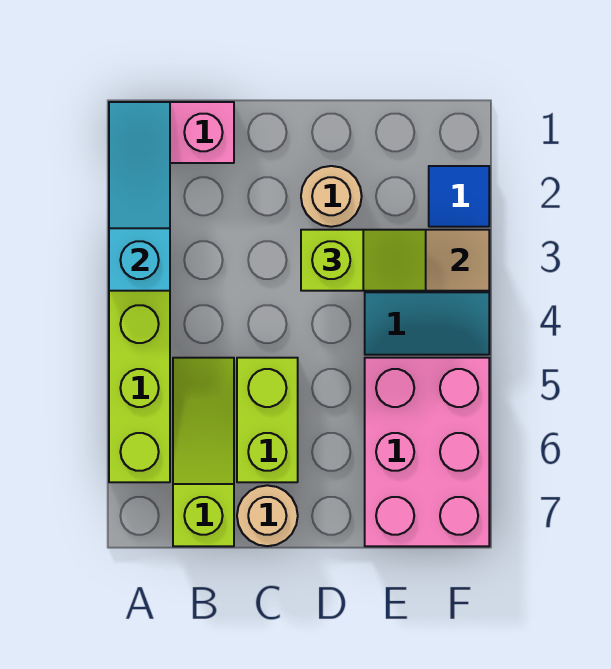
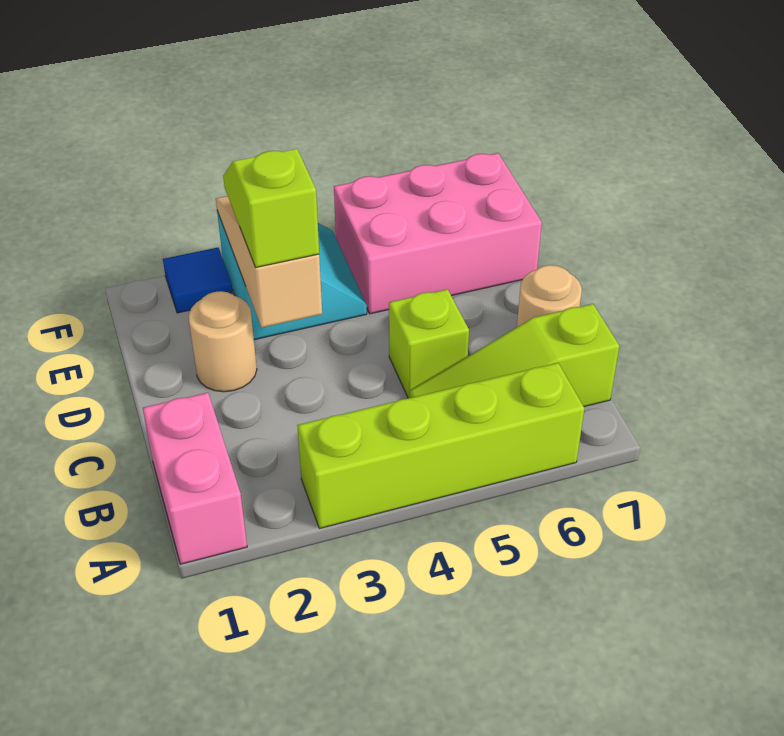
cyan 1x3 slope [109,102,170,291] -> none
lime 1x2 brick [237,358,298,482] -> lime 1x1 brick [389,289,469,398]

